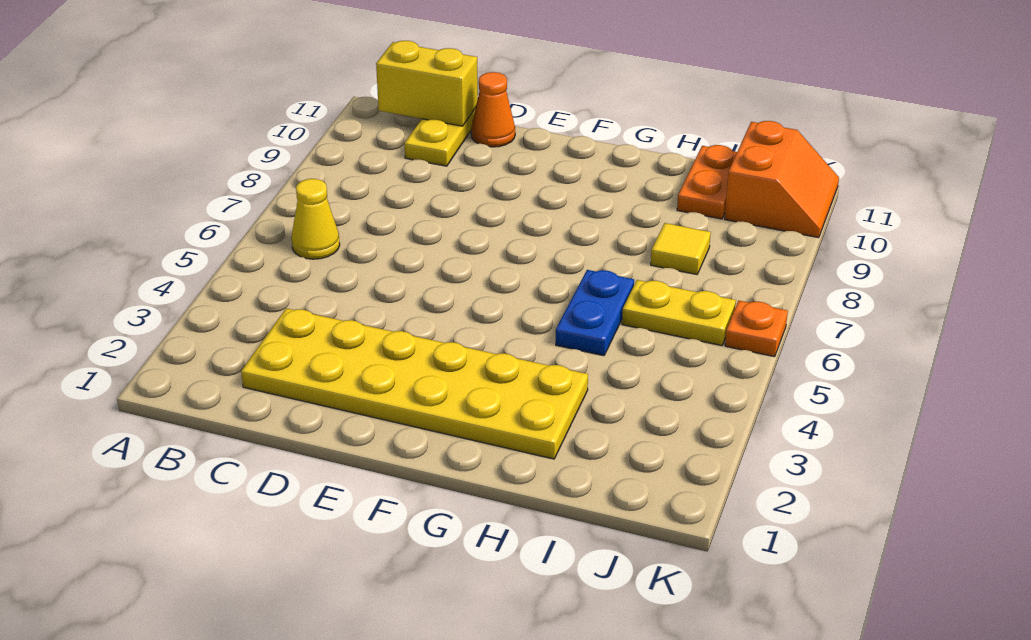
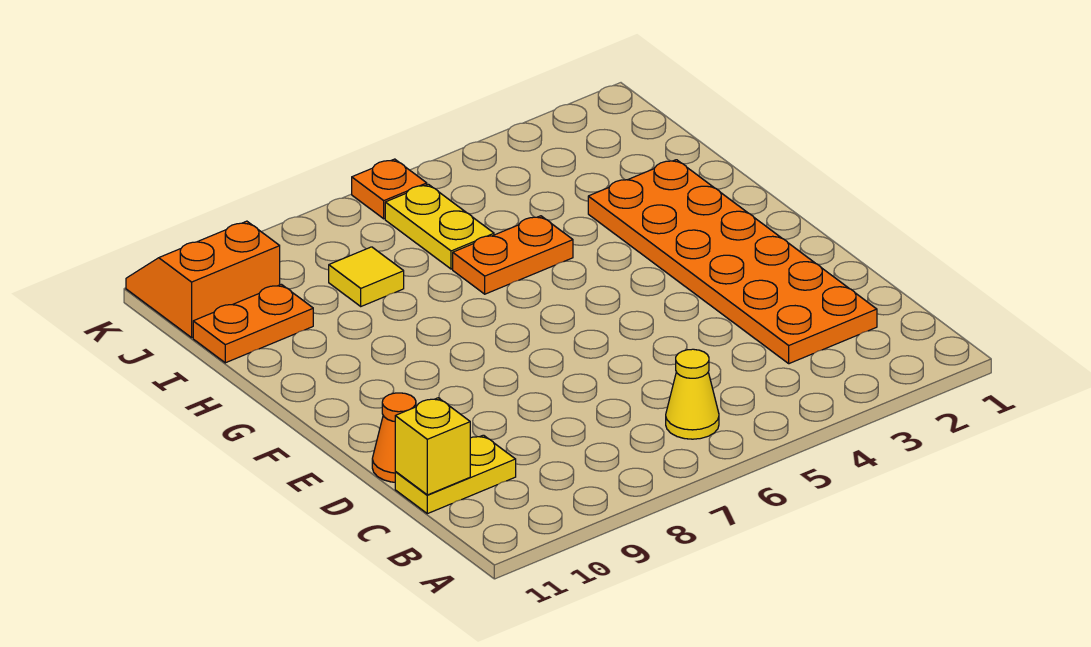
yellow 1x2 brick [376,41,478,126] -> yellow 1x1 brick [395,398,470,495]
yellow 2x6 plate [241,308,588,459] -> orange 2x6 plate [588,160,877,364]
blue 1x2 plate [556,270,634,356] -> orange 1x2 plate [453,216,573,294]

